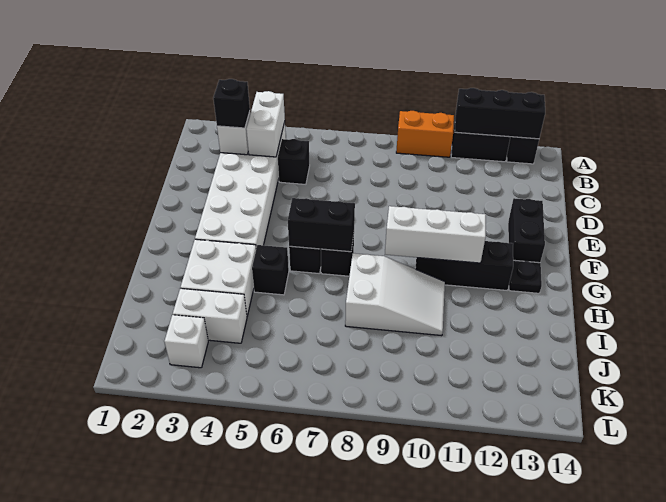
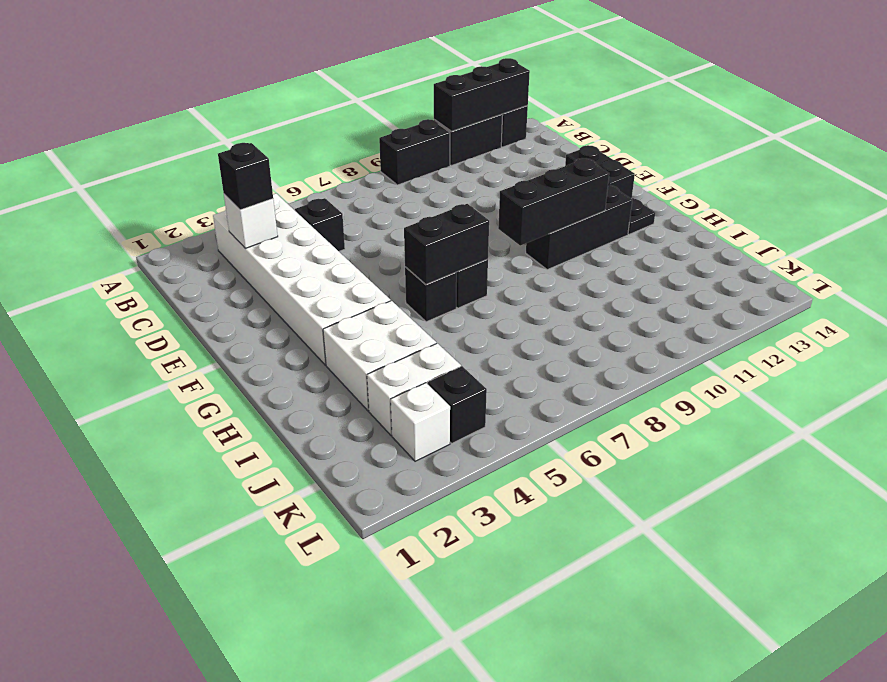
orange 1x2 brick [396,111,454,157] -> black 1x2 brick [379,119,450,185]
white 1x2 brick [246,91,285,157] -> none
white 1x3 brick [385,206,486,263] -> black 1x3 brick [498,158,609,246]
black 1x1 brick [252,245,289,295] -> black 1x1 brick moved to [428,366,487,443]
white 2x3 slope [345,253,445,336] -> none

